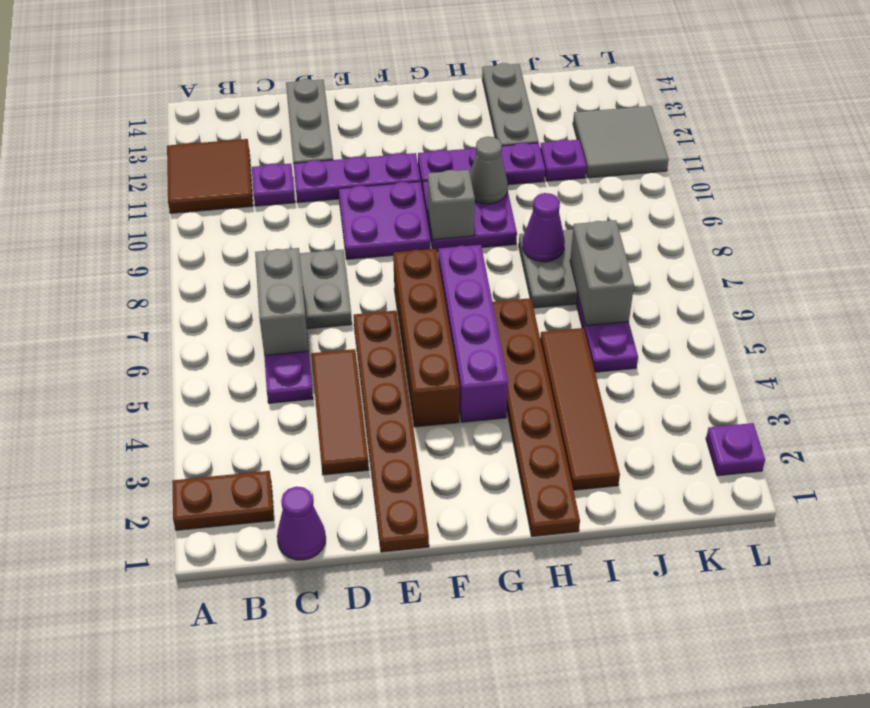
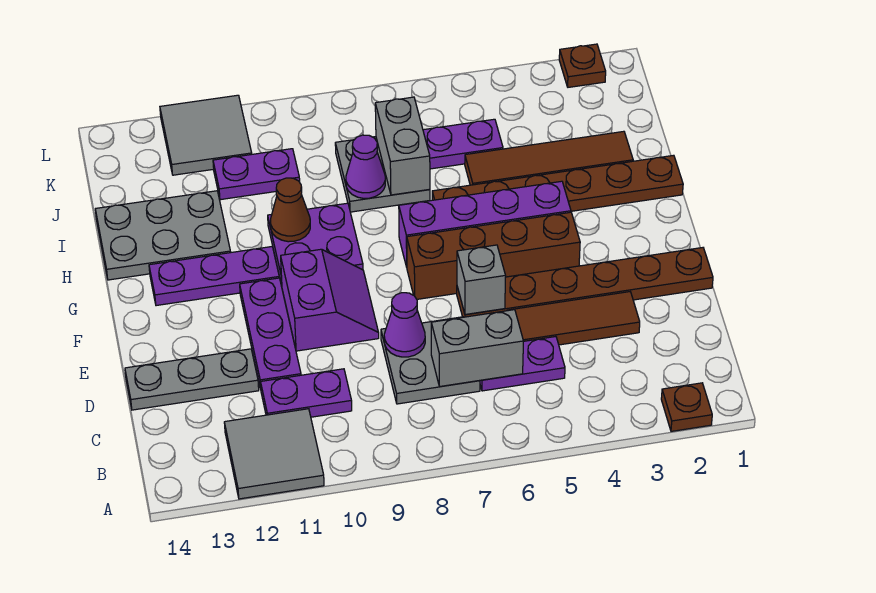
brown 1x2 plate [172,471,274,530] -> brown 1x1 plate [661,383,712,431]
brown 2x2 tile [167,139,253,213] -> grey 2x2 tile [224,409,324,499]
purple 1x1 cone [277,487,326,560] -> purple 1x1 cone moved to [384,293,425,357]
purple 1x1 plate [252,164,295,206] -> purple 1x2 plate [261,369,352,417]
purple 2x2 plate [339,182,431,259] -> purple 2x2 slope [281,249,379,351]
grey 1x1 brick [428,170,475,240] -> grey 1x1 brick moved to [457,245,506,315]
purple 1x3 plate [418,143,545,191] -> purple 1x3 plate turned to [149,246,279,306]
grey 1x1 cone [470,137,508,204] -> brown 1x1 cone [271,178,310,242]
grey 1x3 plate [482,63,538,146] -> grey 2x3 plate [95,191,231,280]
grey 1x2 brick [570,220,634,326] -> grey 1x2 brick turned to [375,97,430,195]
purple 1x1 plate [540,139,587,181] -> purple 1x2 plate [213,149,300,200]
purple 1x1 plate [706,423,765,476] -> brown 1x1 plate [559,44,606,87]

